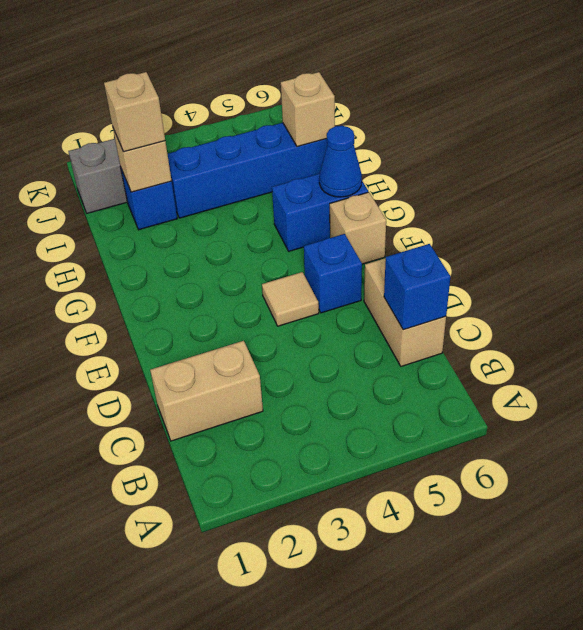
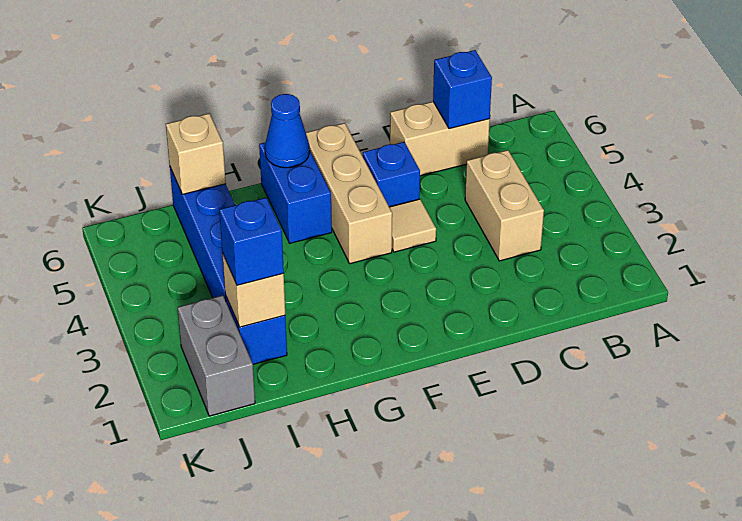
tan 1x2 brick [150,341,263,441] -> tan 1x2 brick moved to [465,150,544,261]
tan 1x1 brick [330,192,386,264] -> tan 1x3 brick [306,123,392,264]
tan 1x1 brick [104,72,165,152] -> blue 1x1 brick [219,198,284,285]

